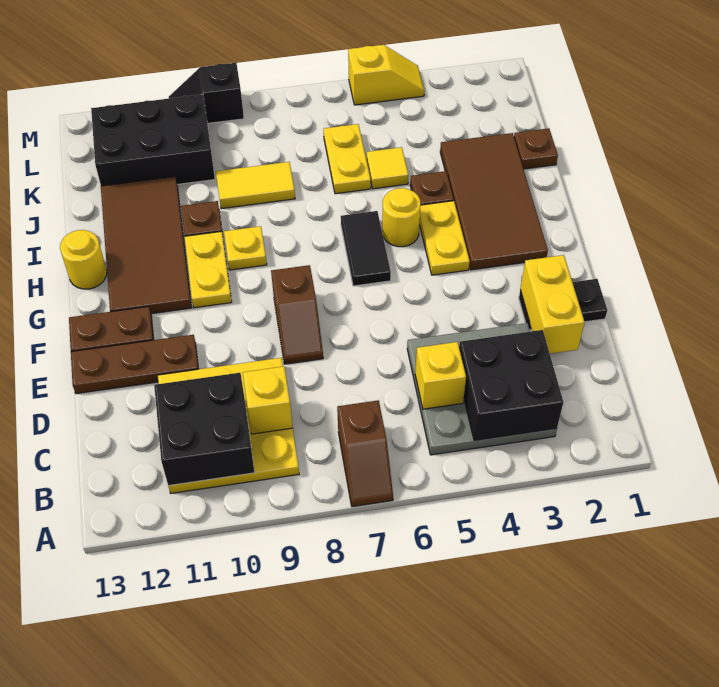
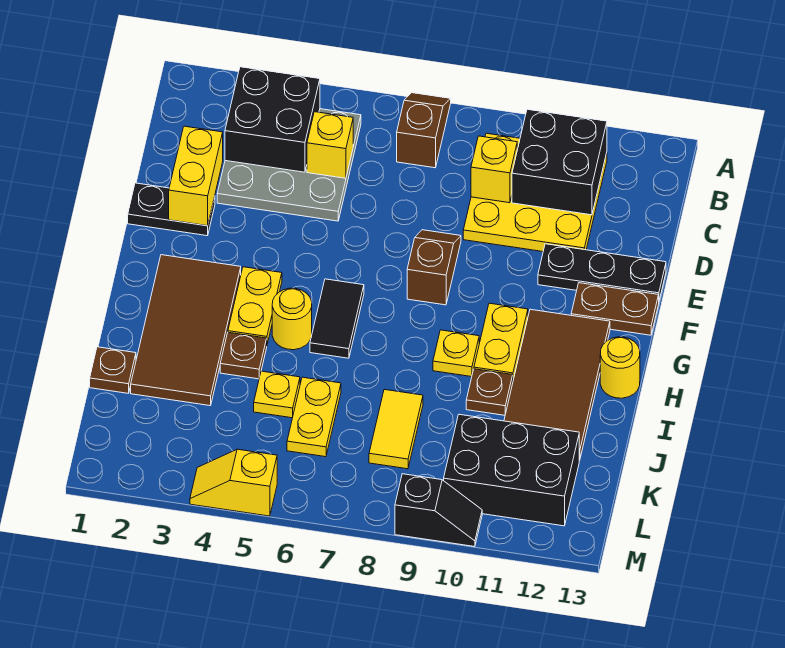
brown 1x3 plate [71,335,199,394] -> black 1x3 plate [538,244,666,300]
yellow 1x1 tile [367,147,408,189] -> yellow 1x1 plate [254,371,300,418]
yellow 1x2 tile [216,162,295,209] -> yellow 1x2 tile turned to [369,389,423,469]

